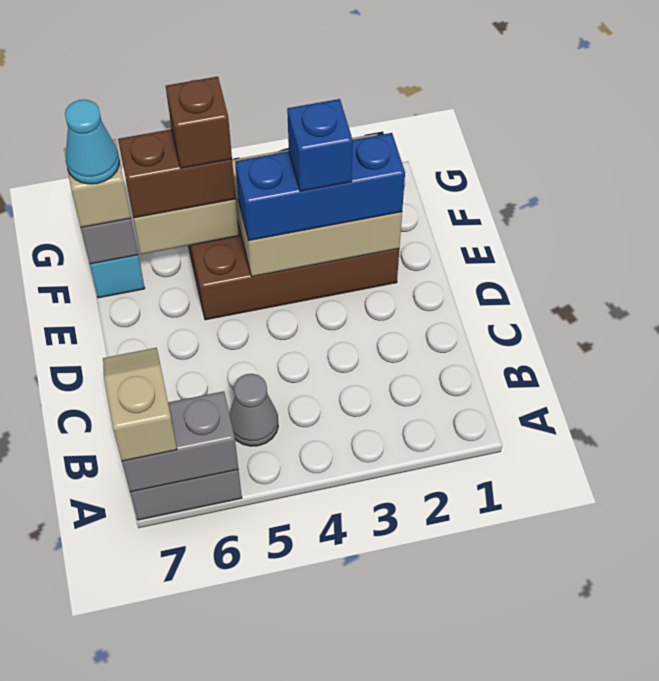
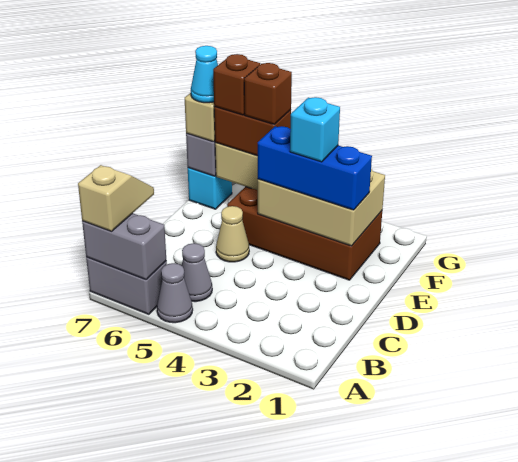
none -> grey 1x1 cone [157,263,193,323]
none -> tan 1x1 cone [216,206,249,262]
blue 1x1 brick [287,99,353,191] -> cyan 1x1 brick [290,97,340,162]
none -> brown 1x1 brick [213,54,260,115]

